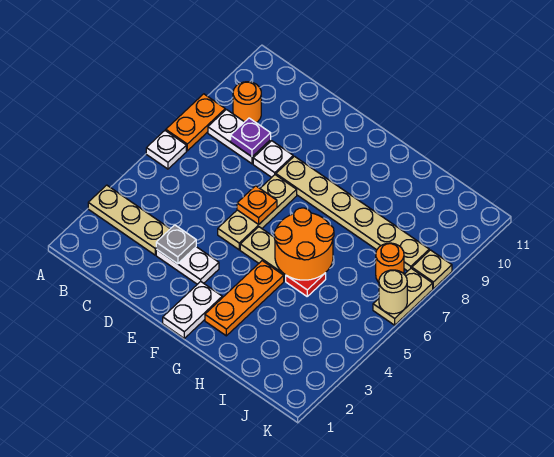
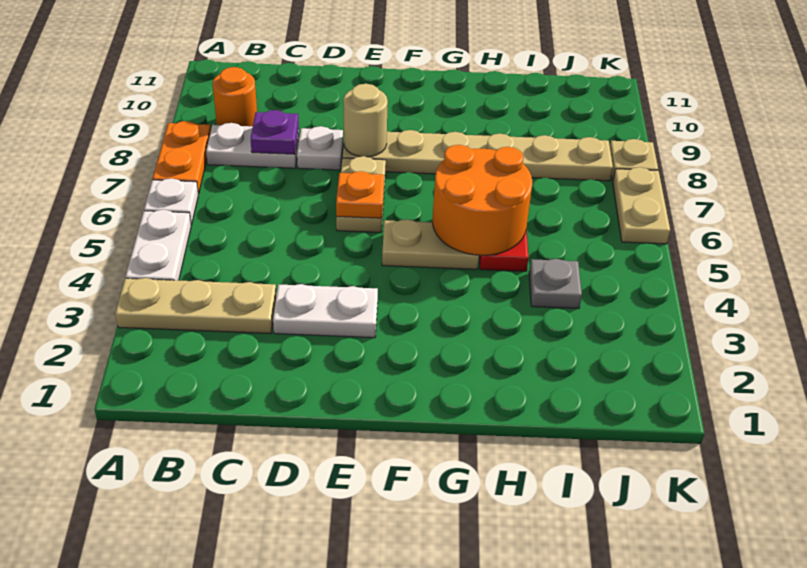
grey 1x1 plate [156,225,196,264] -> grey 1x1 plate moved to [529,259,582,309]
tan 1x3 plate [218,175,297,250] -> tan 1x2 plate [336,156,386,233]
white 1x2 plate [163,281,222,338] -> white 1x2 plate moved to [125,210,191,280]
orange 1x3 plate [205,261,284,336] -> none
orange 1x1 round brick [376,243,404,282] -> none
tan 1x1 round brick [379,270,407,314] -> tan 1x1 round brick moved to [343,84,388,157]

